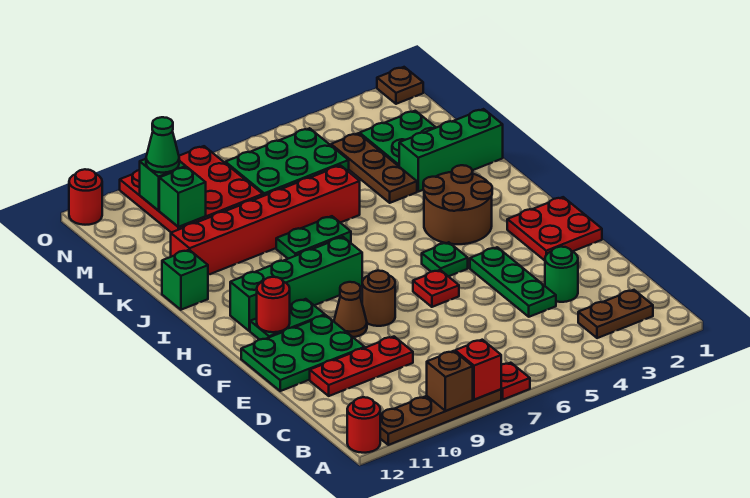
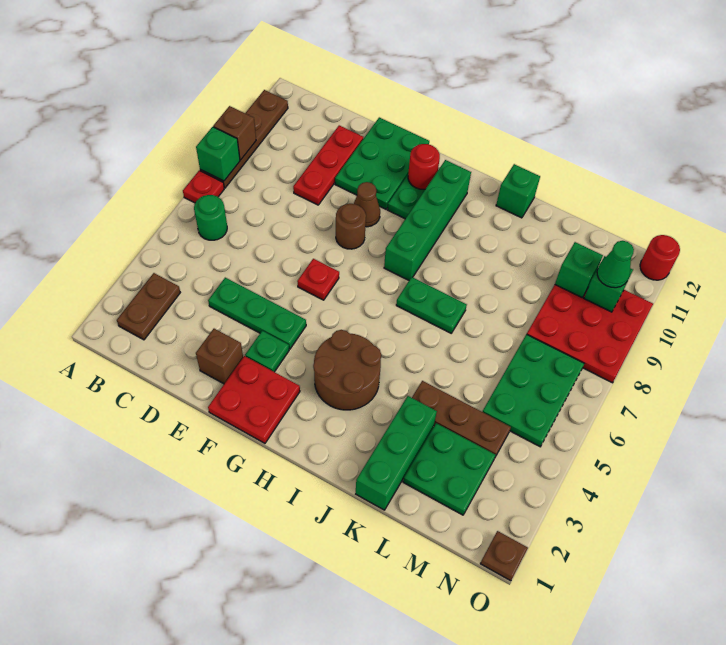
red 1x1 brick [455,340,501,400] -> green 1x1 brick [196,127,240,181]
red 1x1 round brick [347,397,380,453] -> none
green 1x1 round brick [545,247,578,302] -> green 1x1 round brick moved to [194,195,227,240]
none -> brown 1x1 brick [196,329,243,384]
green 1x1 plate [422,242,468,276] -> green 1x1 plate moved to [245,331,289,372]
green 1x2 plate [276,216,351,259] -> green 1x2 plate turned to [396,277,467,333]
red 1x6 brick [171,166,360,275] -> none

